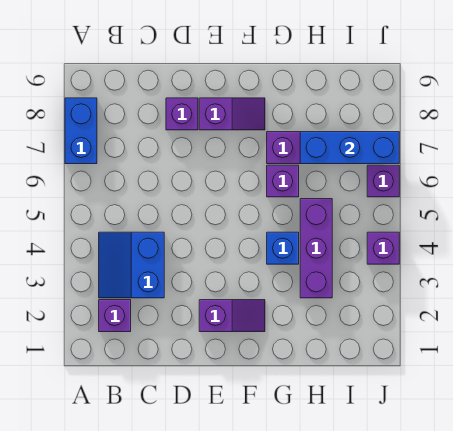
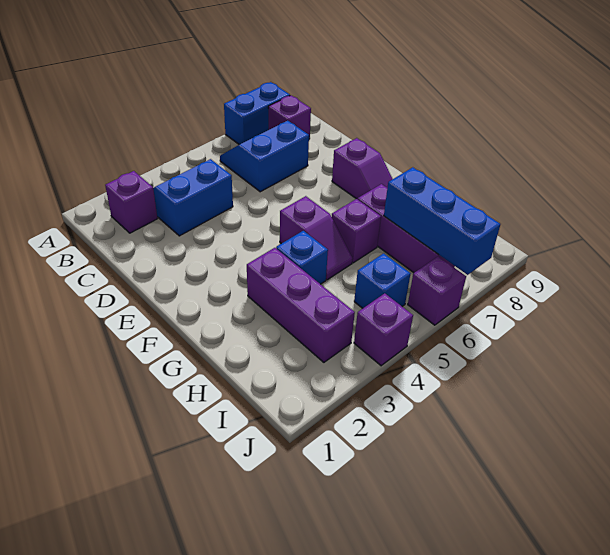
none -> blue 2x2 slope [220,121,309,192]
purple 1x1 brick [166,98,198,130] -> purple 1x1 brick moved to [268,95,311,139]
purple 1x2 slope [199,300,265,332] -> purple 1x2 slope moved to [280,196,352,280]
purple 1x3 brick [300,199,332,298] -> purple 1x3 brick turned to [247,248,355,362]
none -> blue 1x1 brick [354,254,411,308]

